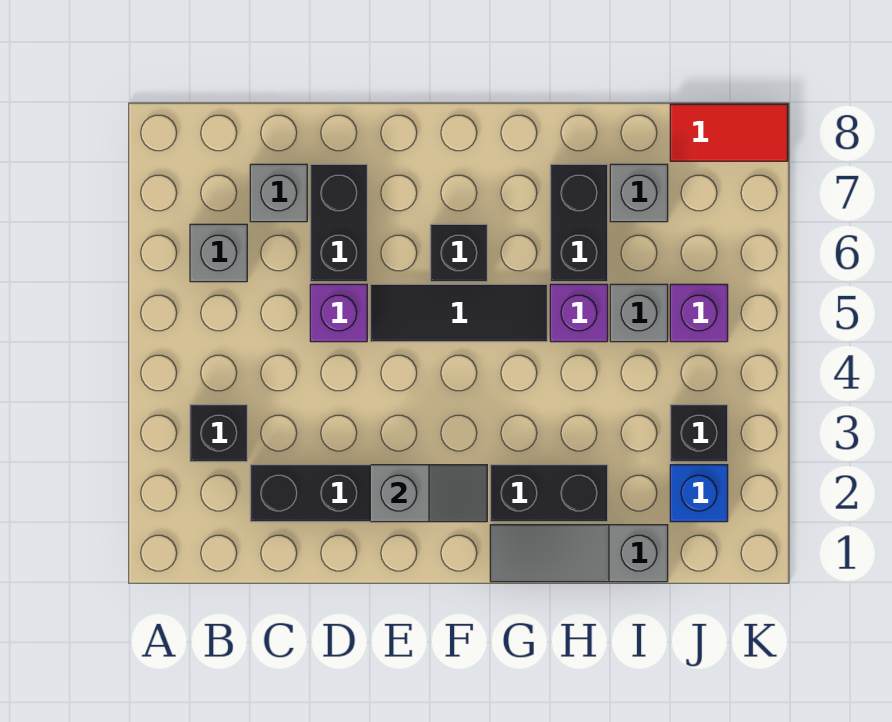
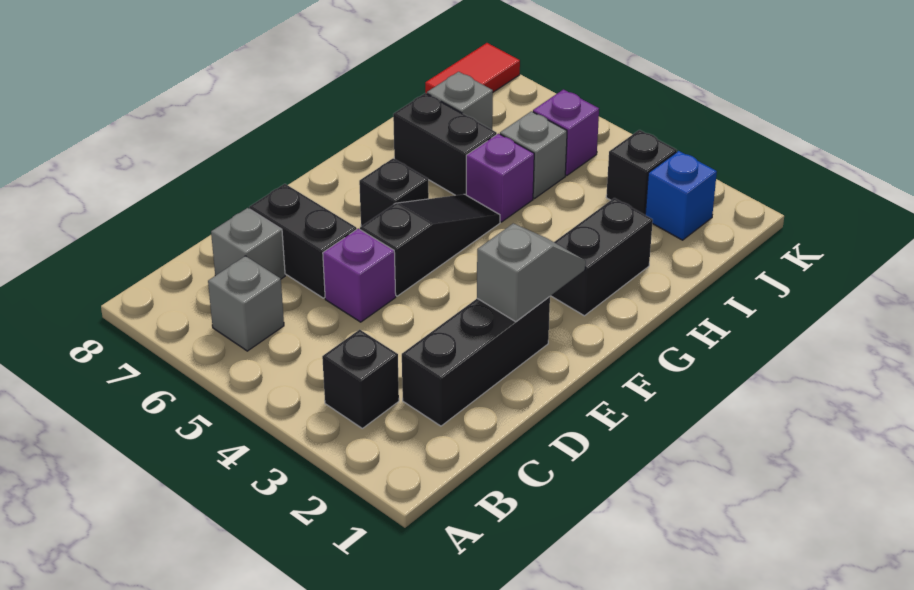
black 1x3 tile [370,284,547,342] -> black 1x3 slope [360,194,500,296]
grey 1x3 slope [490,525,668,582] -> none

